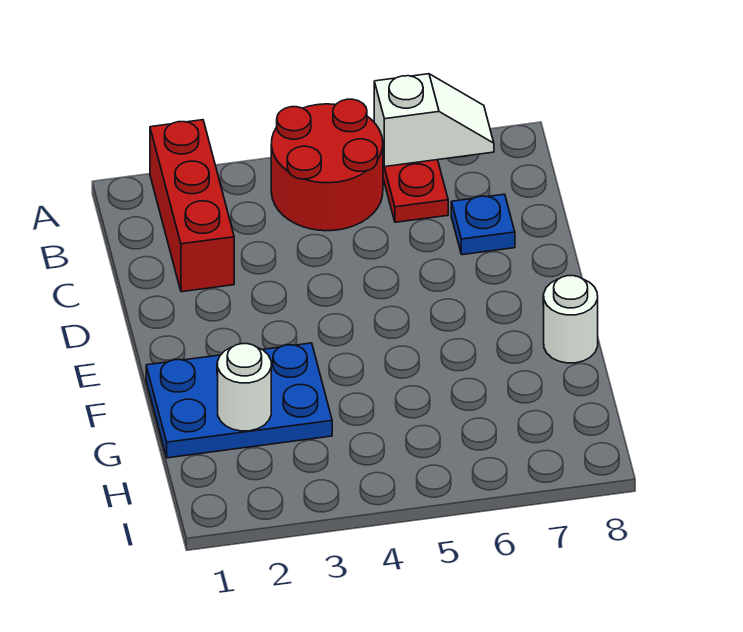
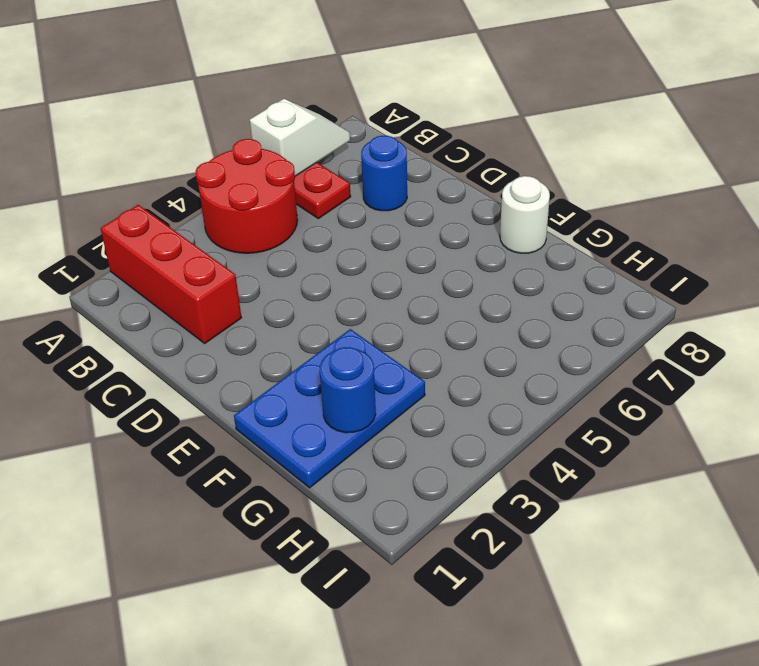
blue 1x1 plate [451,194,515,255] -> blue 1x1 round brick [361,136,407,211]
white 1x1 round brick [218,344,271,431] -> blue 1x1 round brick [320,347,376,433]

